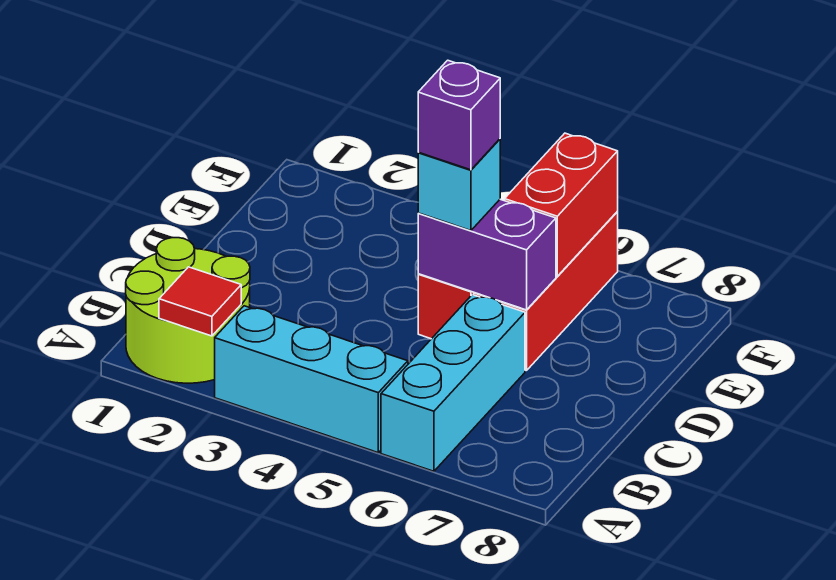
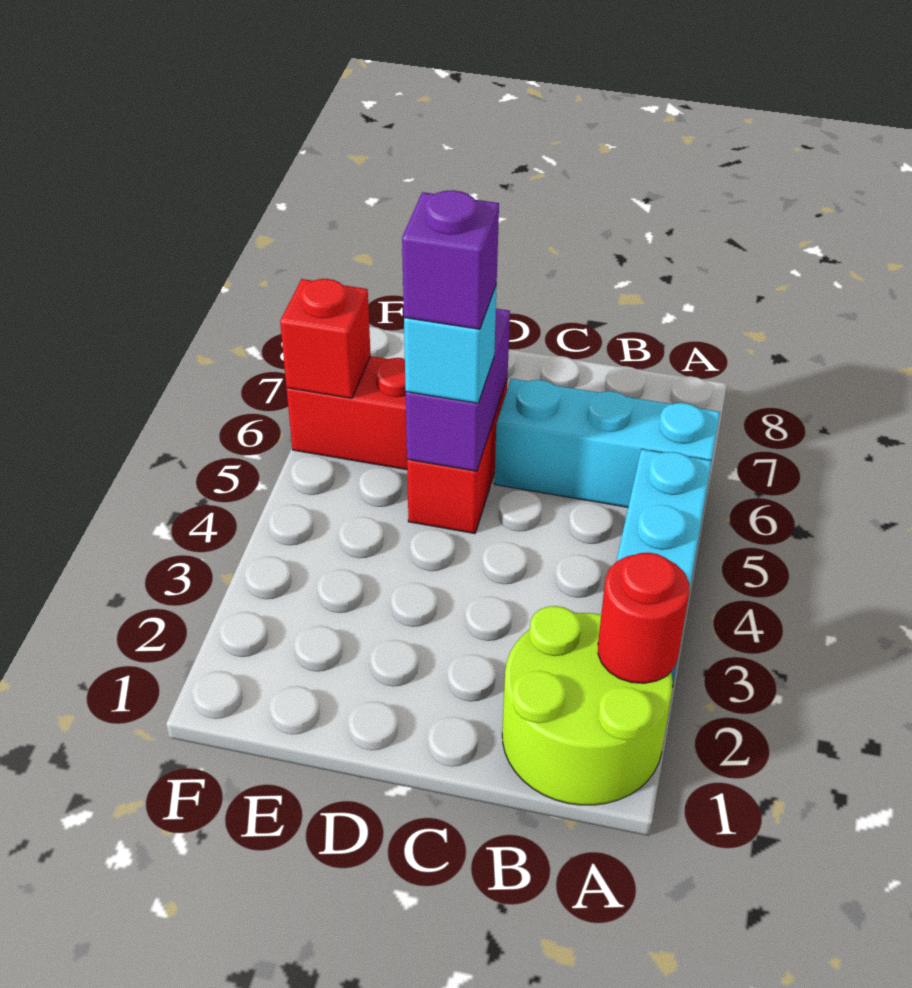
red 1x1 tile [159,267,241,336] -> red 1x1 round brick [598,553,689,683]
red 1x2 brick [505,133,618,276] -> red 1x1 brick [280,279,371,398]

